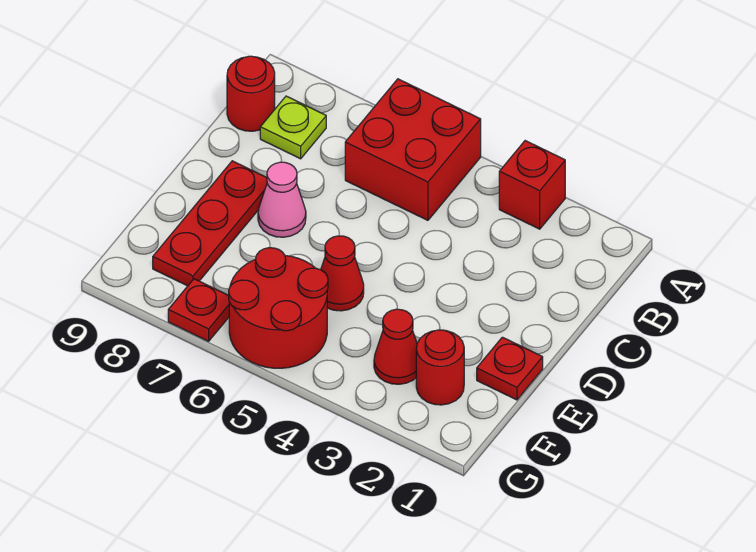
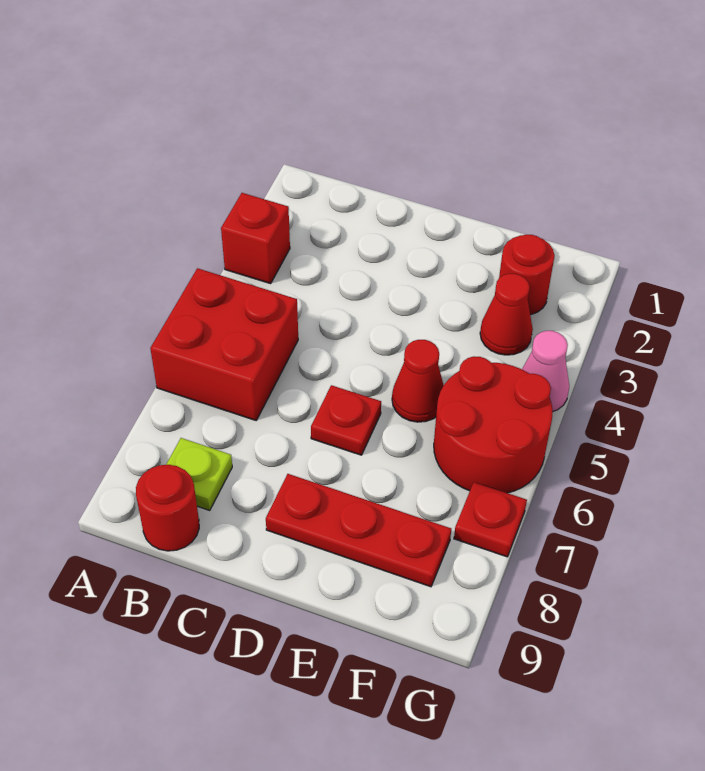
pink 1x1 cone [258,162,306,237] -> pink 1x1 cone moved to [522,331,569,411]
red 1x1 plate [477,337,543,400] -> red 1x1 plate moved to [311,385,381,455]

